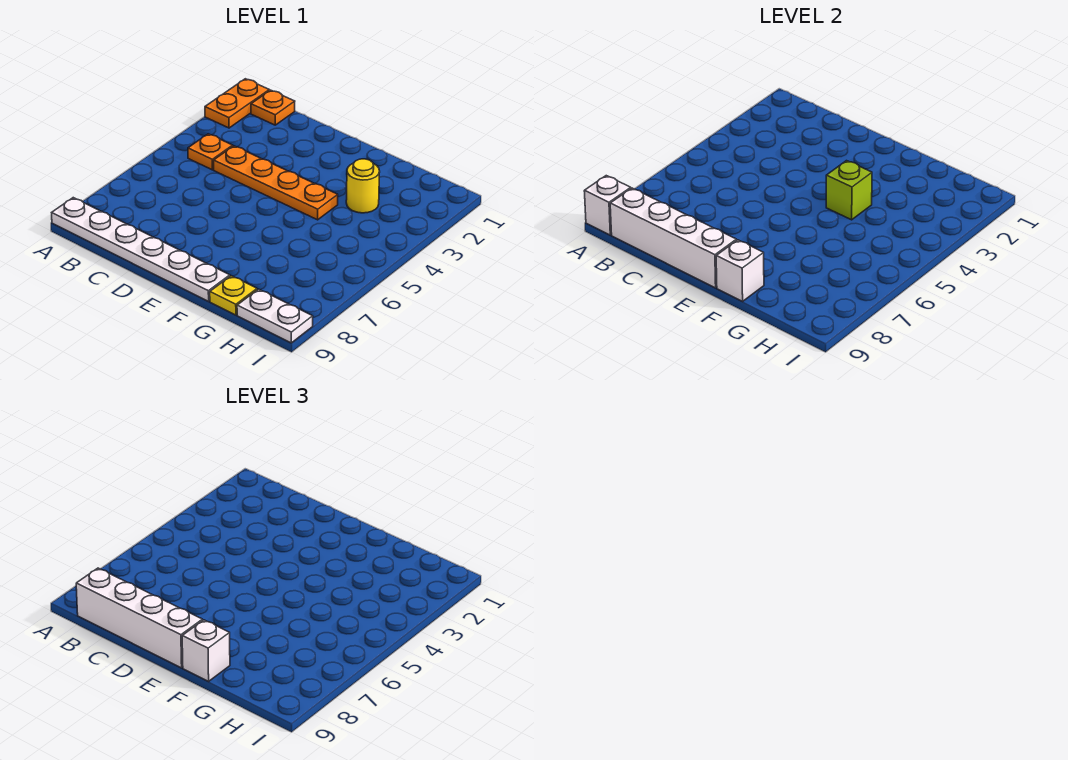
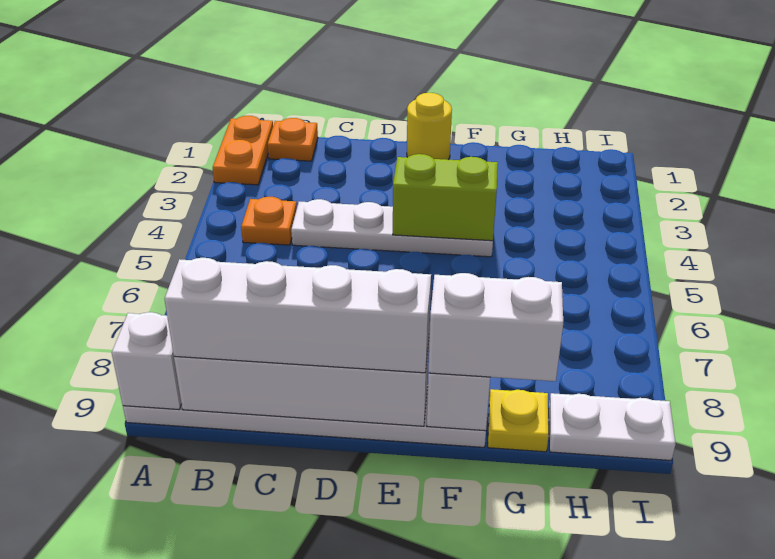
orange 1x4 plate [214,146,338,220] -> white 1x4 plate [291,199,493,257]
lime 1x1 brick [826,161,872,220] -> lime 1x2 brick [393,154,498,241]
white 1x1 brick [182,620,230,681] -> white 1x2 brick [429,273,563,381]
yellow 1x1 round brick [346,159,380,213] -> yellow 1x1 round brick moved to [407,93,452,160]

